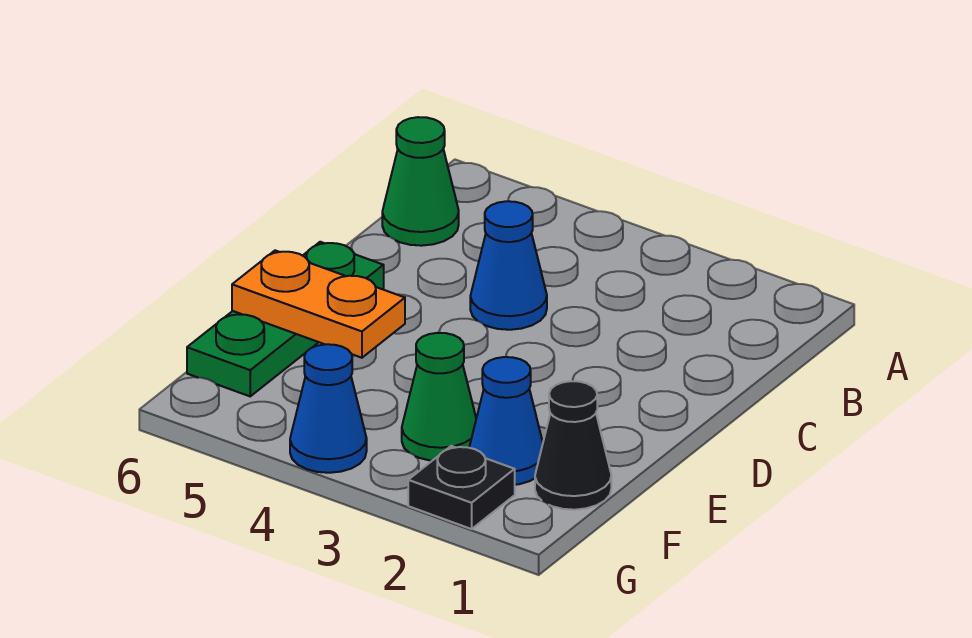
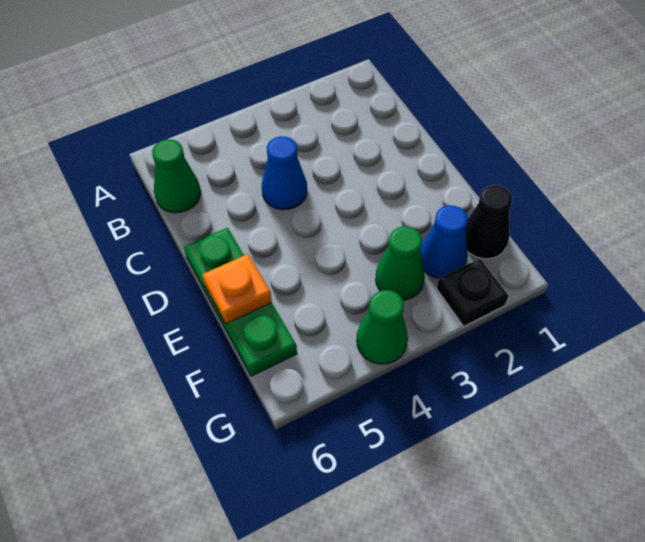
orange 1x2 plate [232,250,405,358] -> orange 1x1 plate [202,254,272,324]
blue 1x1 cone [290,344,367,473] -> green 1x1 cone [357,290,408,364]

